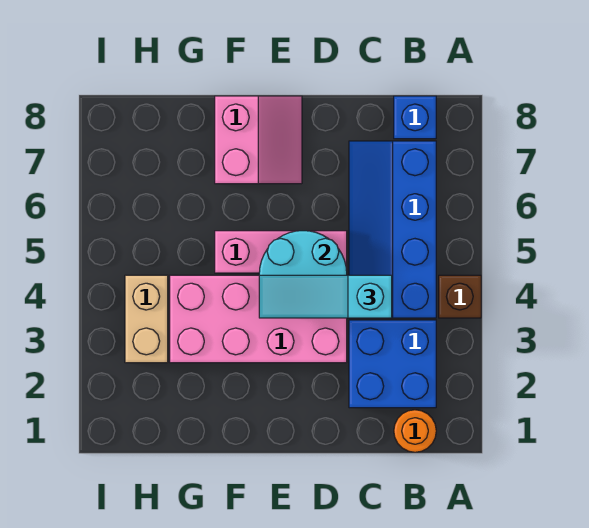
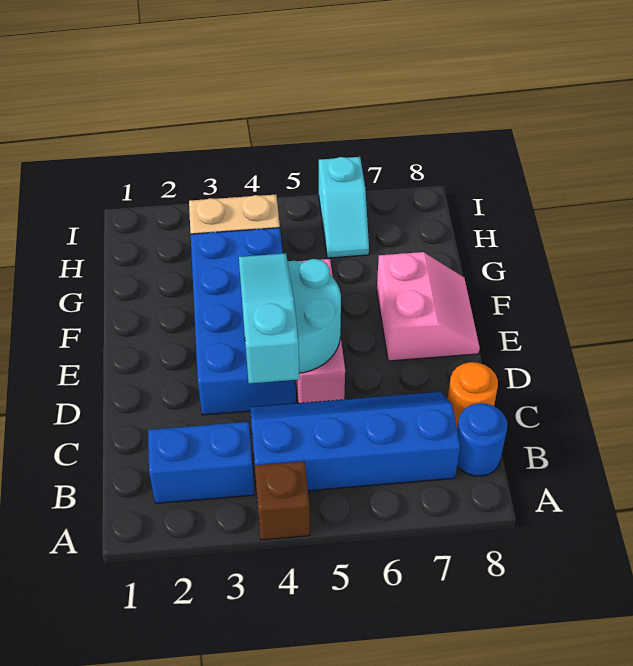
orange 1x1 round brick [394,410,436,452] -> orange 1x1 round brick moved to [448,362,498,427]
blue 2x2 brick [349,320,436,408] -> blue 1x2 brick [148,422,254,503]
blue 1x1 brick [394,96,436,139] -> blue 1x1 round brick [457,403,507,476]
pink 2x4 brick [170,275,347,363] -> blue 2x4 brick [191,228,296,415]
pink 2x2 slope [215,96,302,184] -> pink 2x2 slope turned to [377,252,480,361]
none -> cyan 1x2 slope [319,157,369,258]

